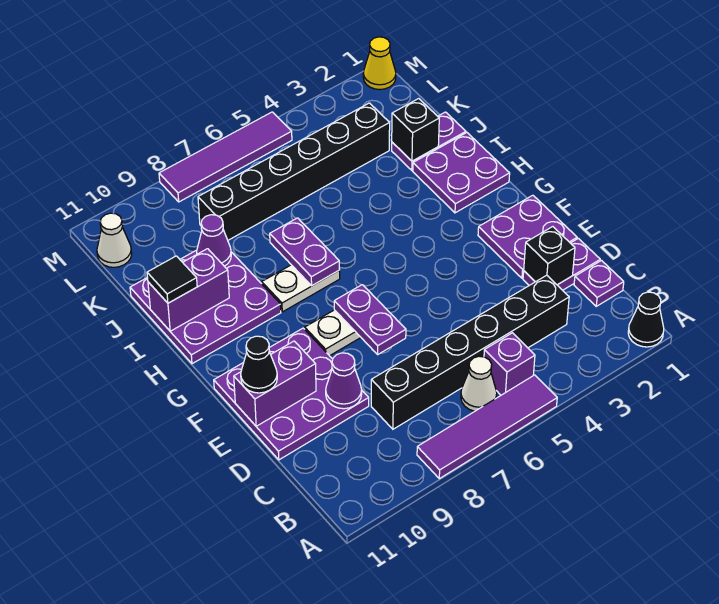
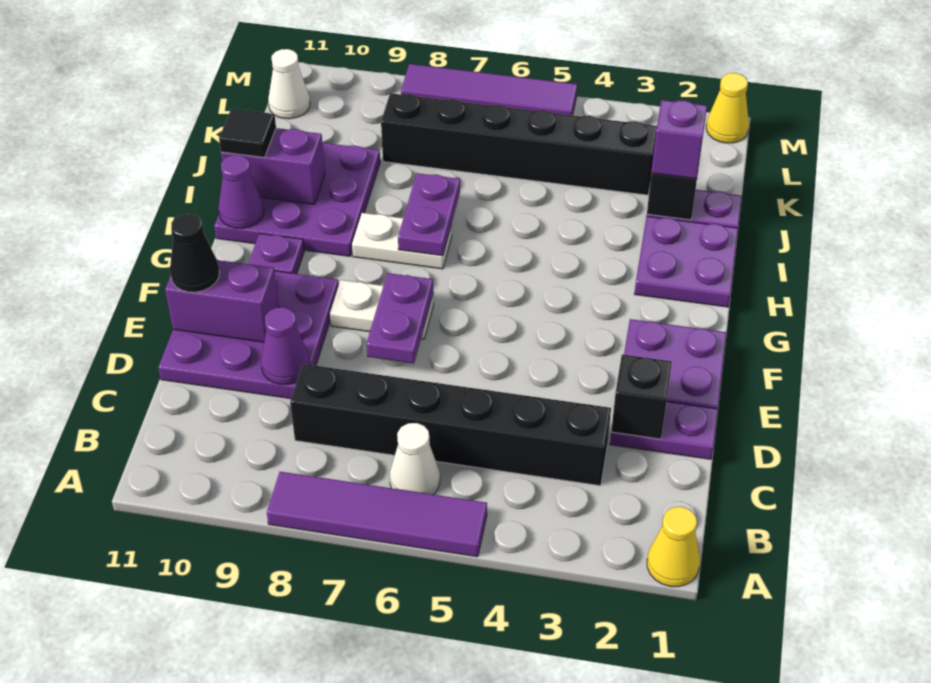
black 1x1 cone [628,292,664,347] -> yellow 1x1 cone [647,507,700,587]
purple 1x1 brick [484,333,535,395] -> purple 1x1 brick moved to [651,100,707,179]
purple 1x1 plate [574,261,624,306] -> purple 1x1 plate moved to [248,233,304,274]
purple 1x1 cone [197,215,231,266] -> purple 1x1 cone moved to [218,155,264,228]

